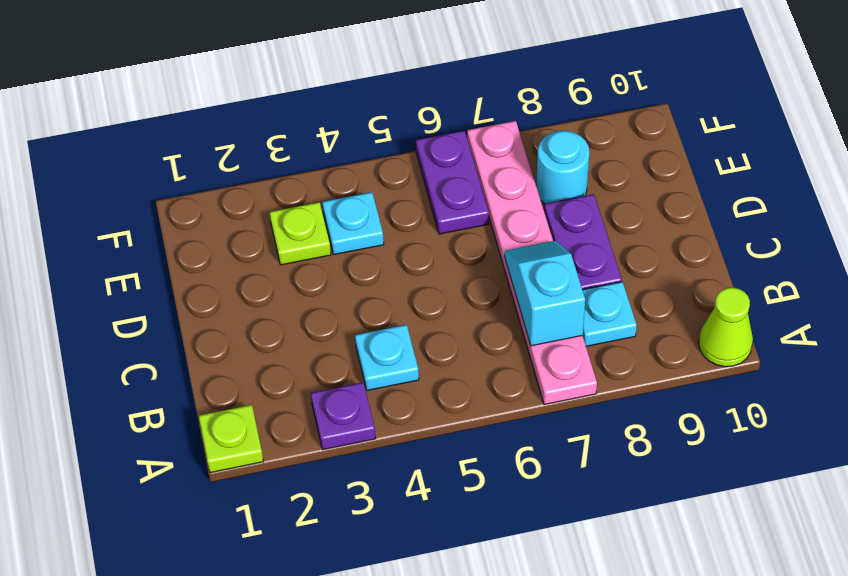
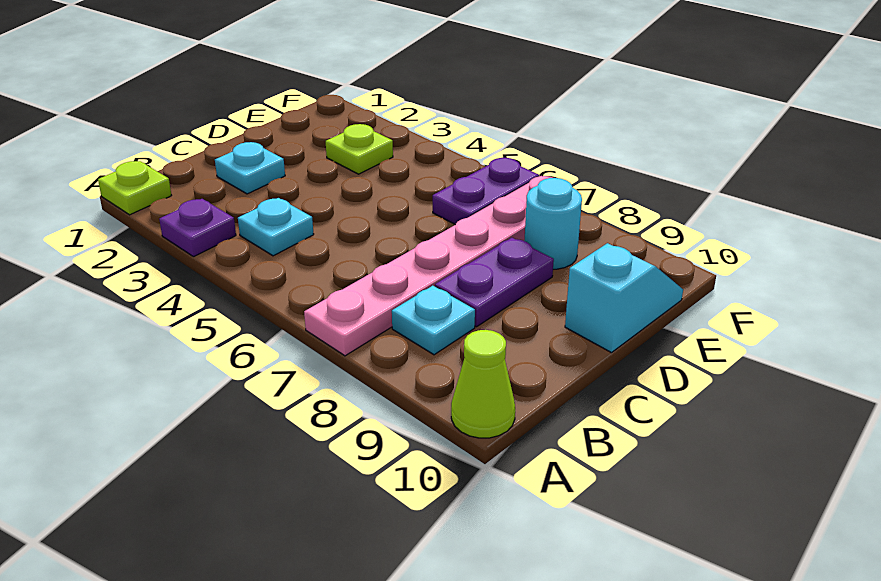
cyan 1x2 slope [505,241,585,346] -> cyan 1x2 slope moved to [565,243,683,353]
cyan 1x1 plate [322,192,384,254] -> cyan 1x1 plate moved to [215,142,285,194]

